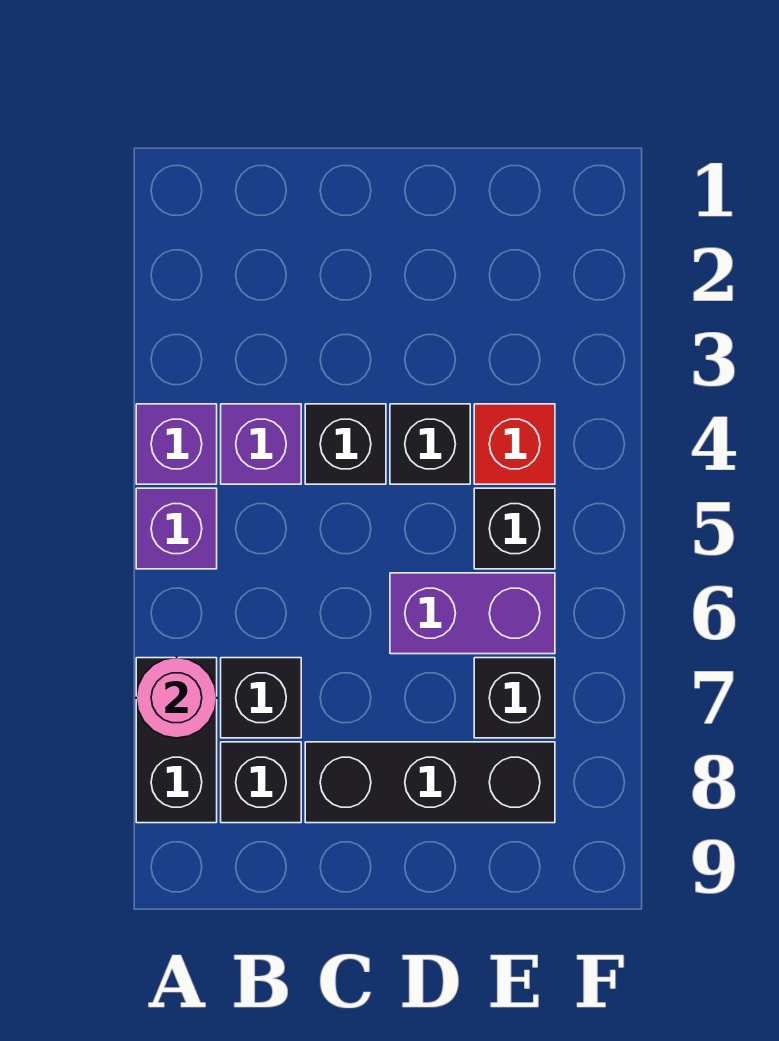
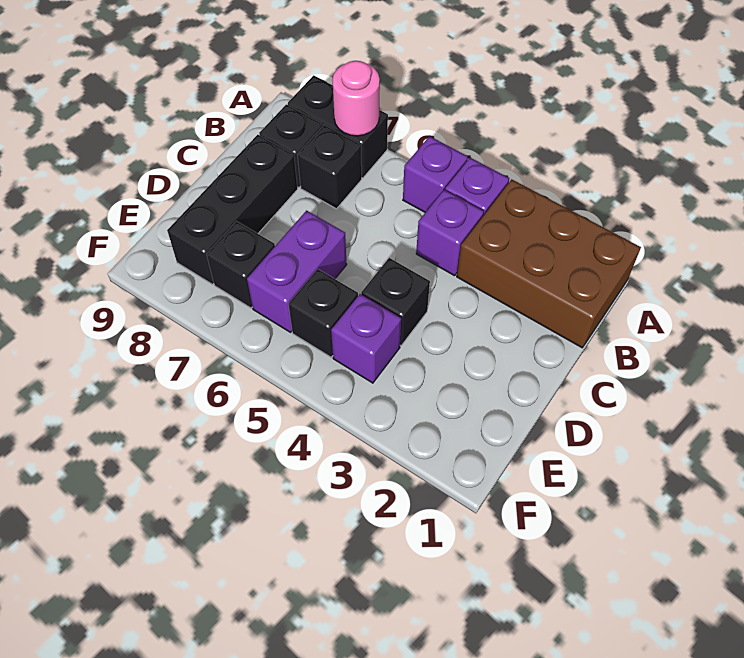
none -> brown 2x3 brick [457,179,641,348]
black 1x1 brick [305,404,386,484] -> none
red 1x1 brick [474,404,555,484] -> purple 1x1 brick [331,294,401,383]

